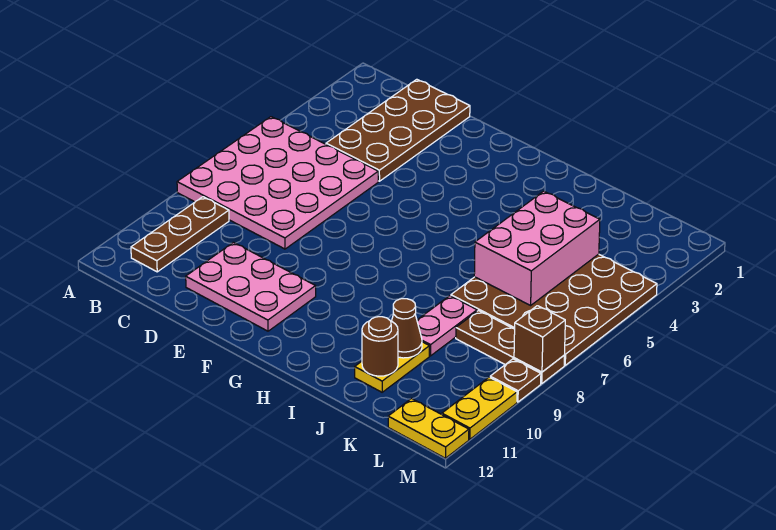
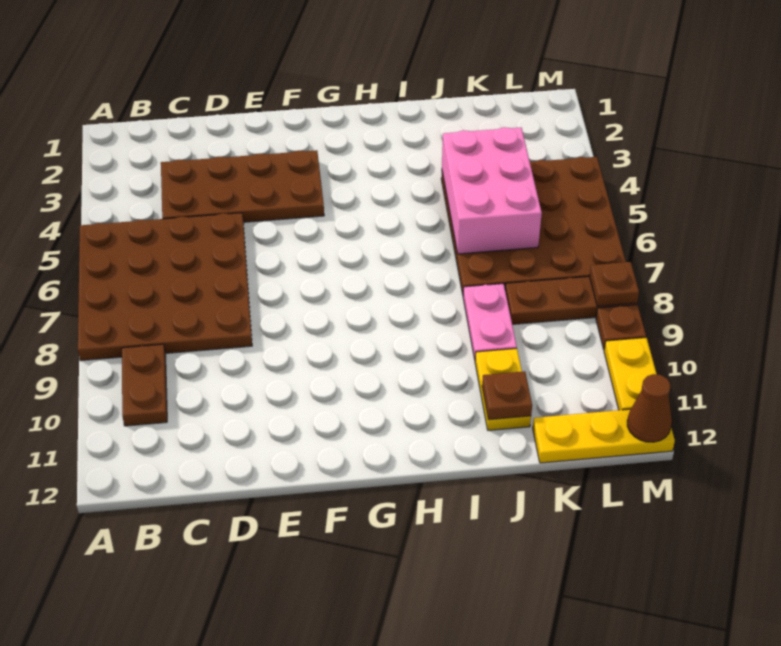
pink 4x4 plate [177,117,378,249] -> brown 4x4 plate [78,213,252,361]
brown 1x3 plate [131,197,229,272] -> brown 1x2 plate [122,344,167,426]
brown 2x4 plate [326,79,470,181] -> brown 2x4 plate turned to [161,150,324,222]
pink 2x3 plate [186,242,316,331] -> none
brown 1x1 cone [392,299,422,358] -> brown 1x1 cone moved to [627,374,672,442]
brown 1x1 round brick [362,317,398,376] -> brown 1x1 plate [482,371,532,420]
yellow 1x2 plate [388,399,469,458] -> yellow 1x3 plate [533,409,675,463]
brown 1x1 brick [514,306,565,372] -> brown 1x1 plate [589,262,639,306]

